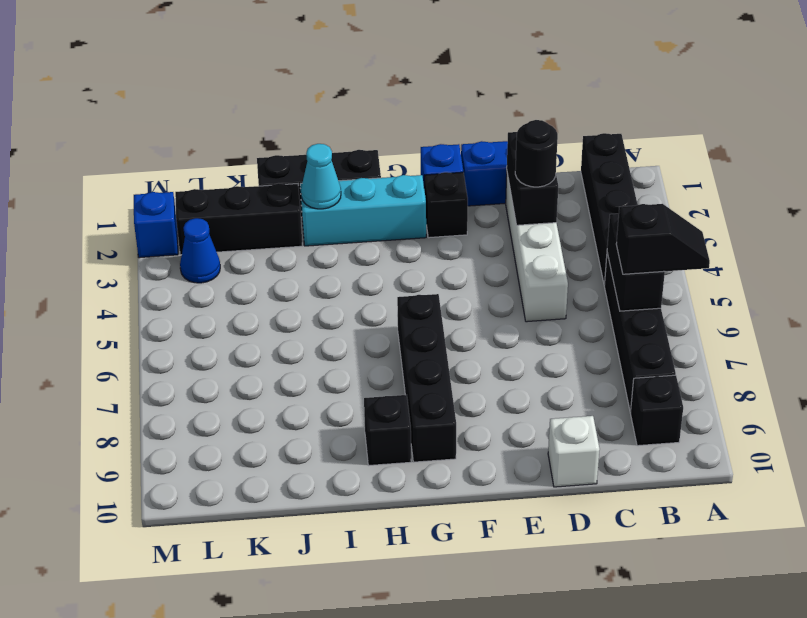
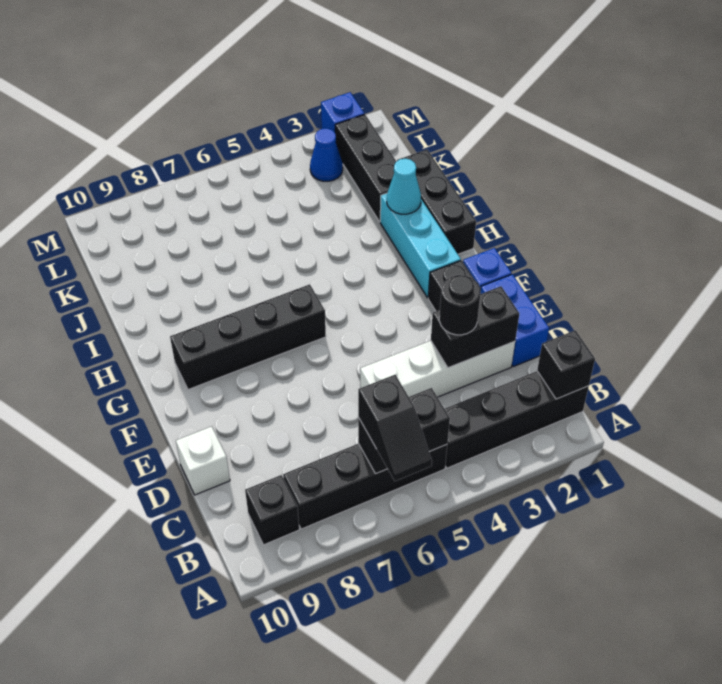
black 1x1 brick [364,395,411,465] -> black 1x1 brick moved to [537,330,595,399]

